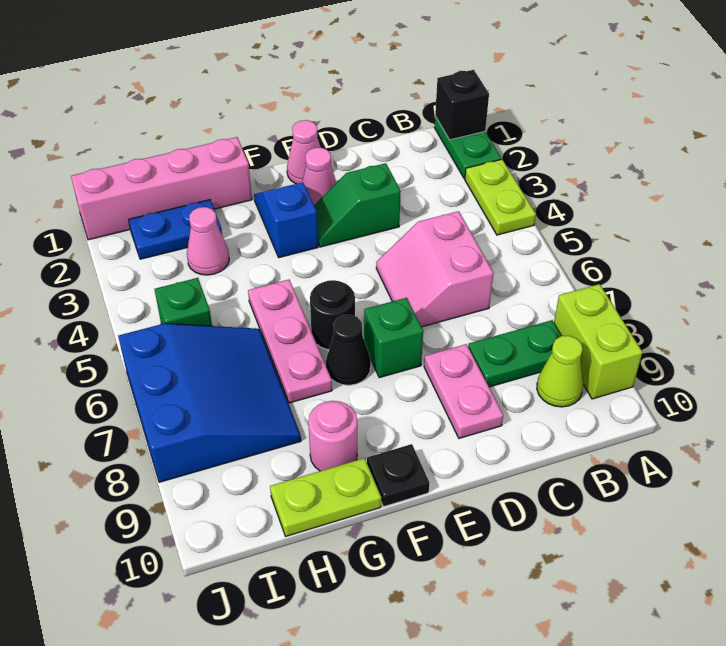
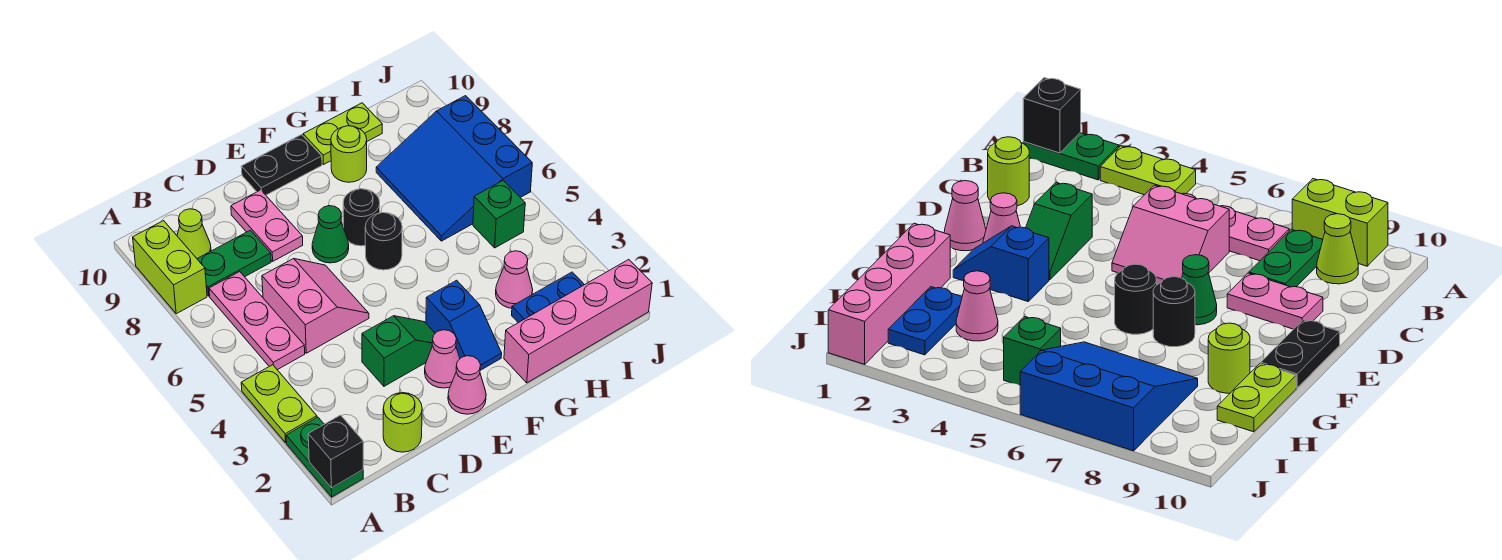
none -> lime 1x1 round brick [383,393,422,452]
green 1x1 brick [364,298,423,378] -> green 1x1 cone [312,206,349,263]
black 1x1 cone [326,315,371,385] -> black 1x1 round brick [343,189,380,246]
black 1x1 plate [367,444,430,507] -> black 1x2 plate [241,135,322,195]
pink 1x3 plate [248,280,332,403] -> pink 1x3 plate moved to [209,272,305,370]
pink 1x1 round brick [308,401,357,471] -> lime 1x1 round brick [331,126,367,182]

